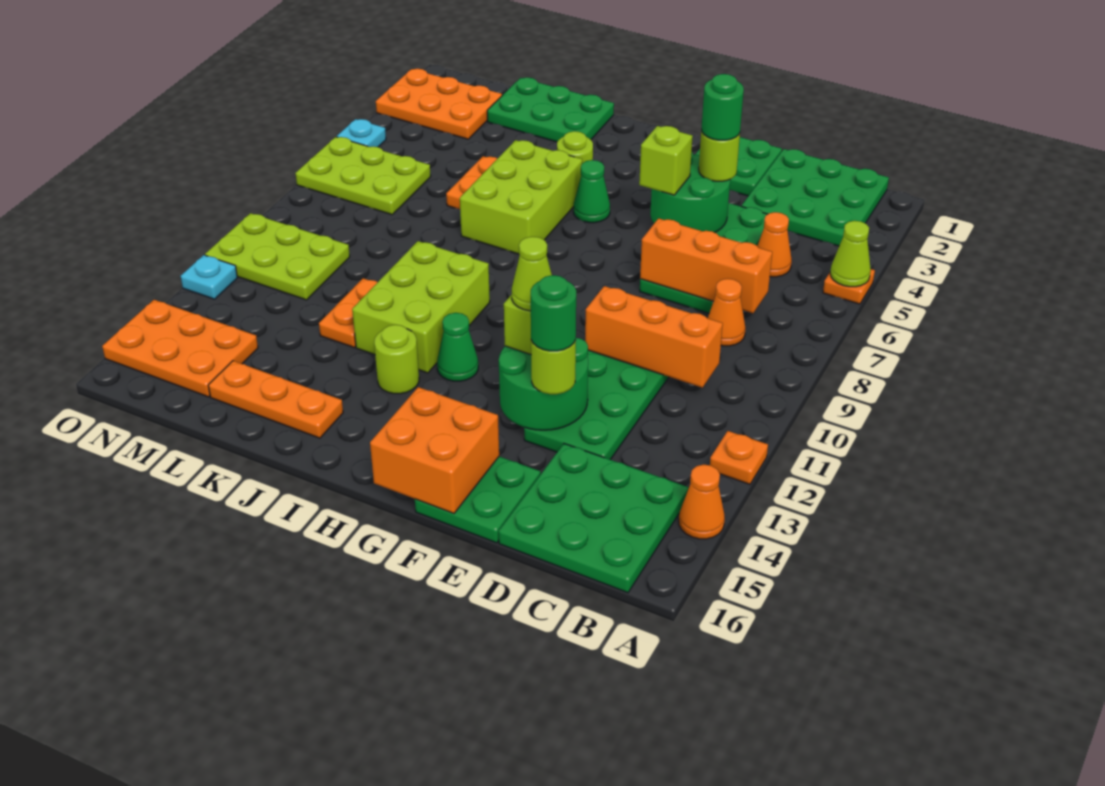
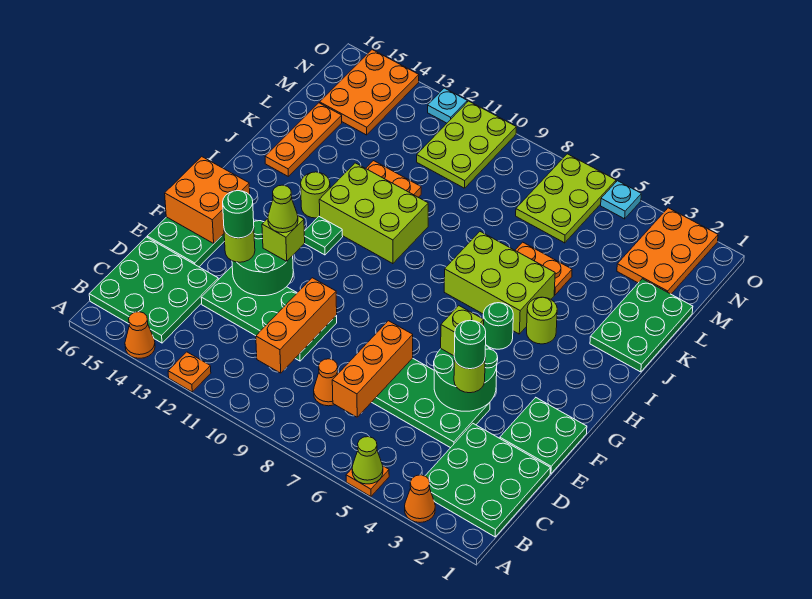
orange 1x1 cone [757,212,792,277] -> orange 1x1 cone moved to [405,475,435,522]
green 1x1 cone [574,160,610,223] -> green 1x1 round brick [483,303,513,349]
green 1x1 cone [437,313,478,381] -> green 1x1 plate [304,216,343,255]

